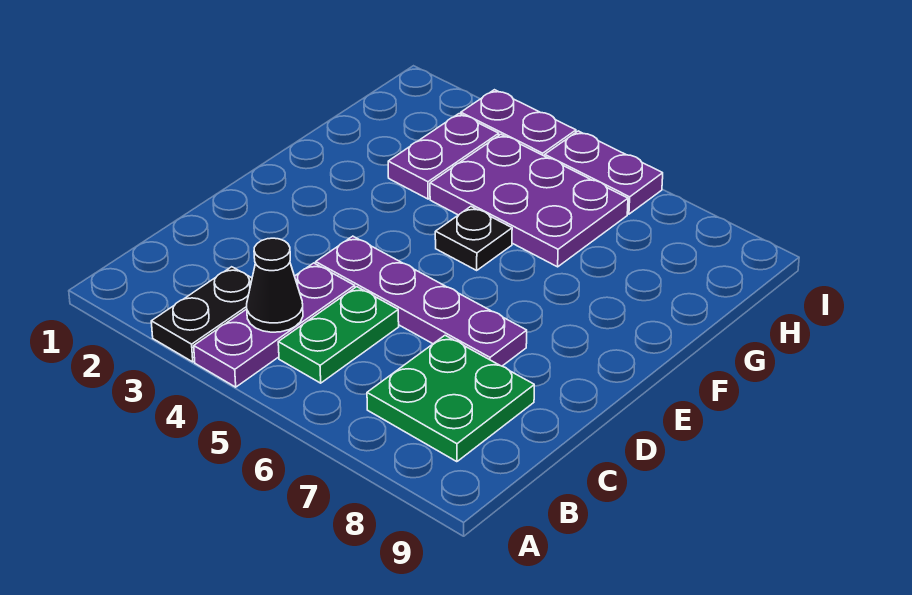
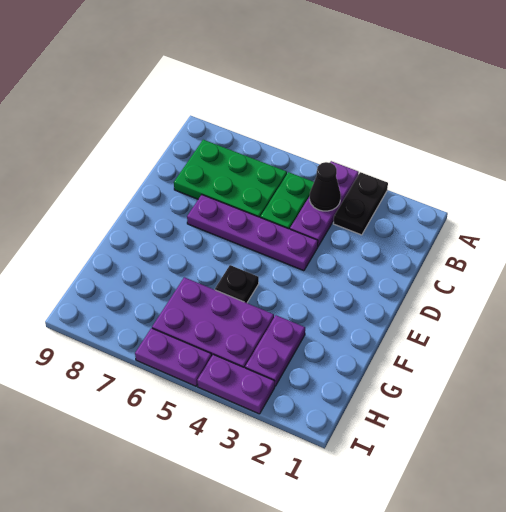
green 2x2 plate [367,335,534,462] -> green 2x3 plate [174,140,287,217]

